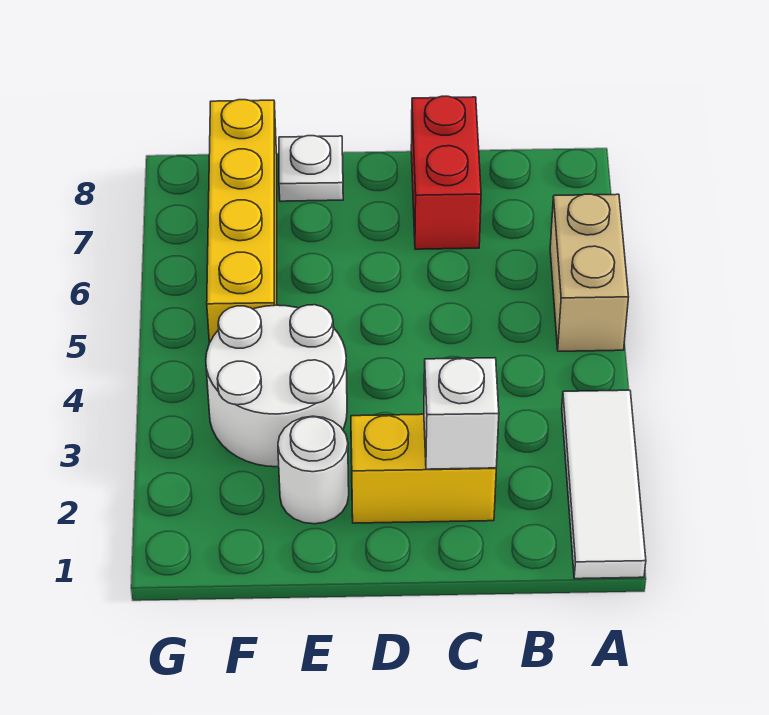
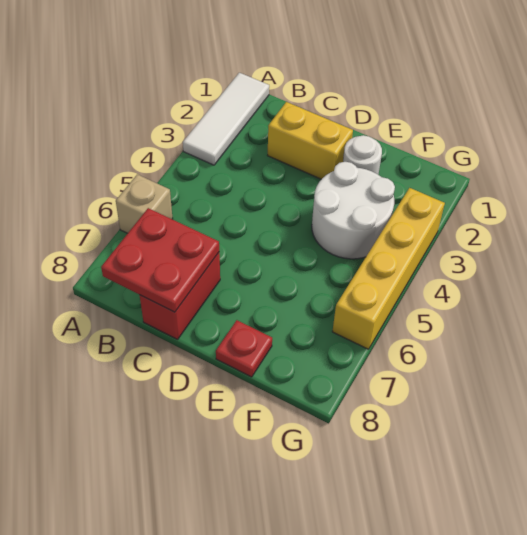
tan 1x2 brick [550,194,629,351] -> tan 1x1 brick [116,174,173,233]
none -> red 2x2 plate [101,208,219,312]
white 1x1 brick [424,358,499,469] -> none
white 1x1 plate [279,136,343,201] -> red 1x1 plate [216,320,272,377]
yellow 1x4 brick [207,100,277,343] -> yellow 1x4 brick moved to [332,188,445,349]

